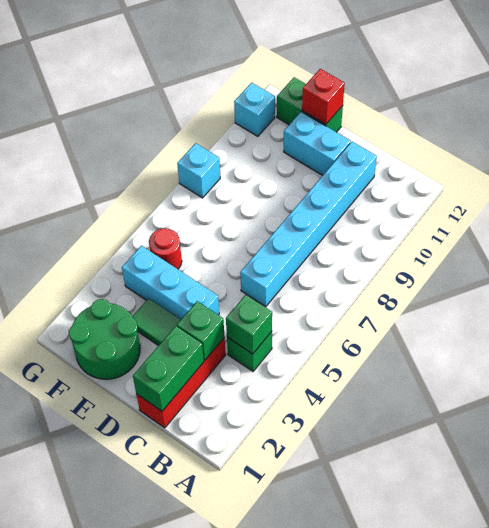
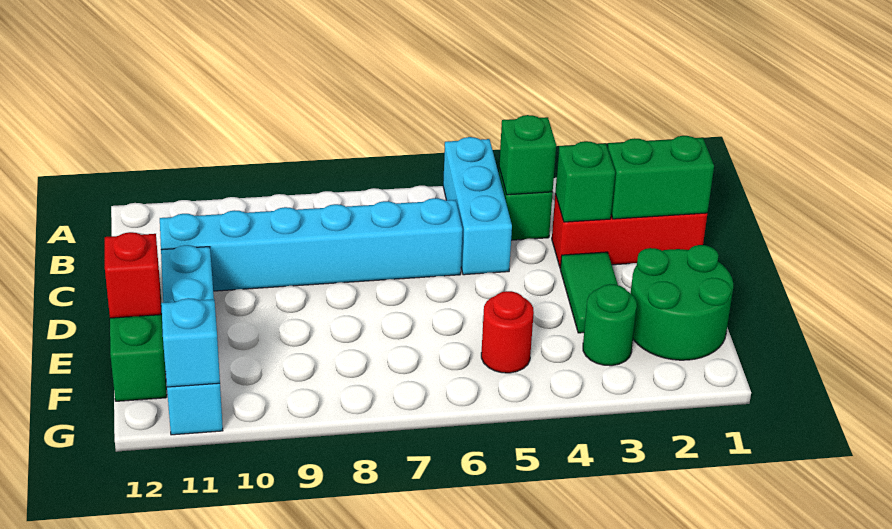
cyan 1x3 brick [122,246,219,320] -> cyan 1x3 brick moved to [443,137,512,275]
none -> green 1x1 round brick [583,284,637,366]
cyan 1x1 brick [177,143,220,198] -> cyan 1x1 brick moved to [161,298,220,387]

